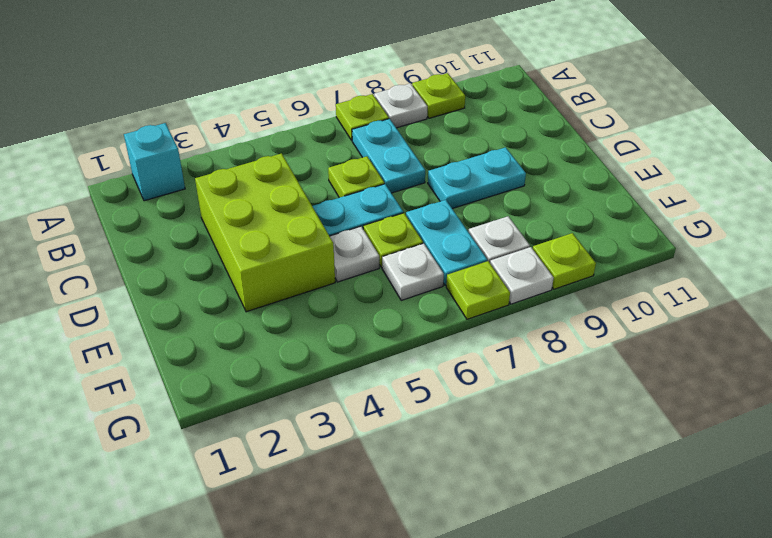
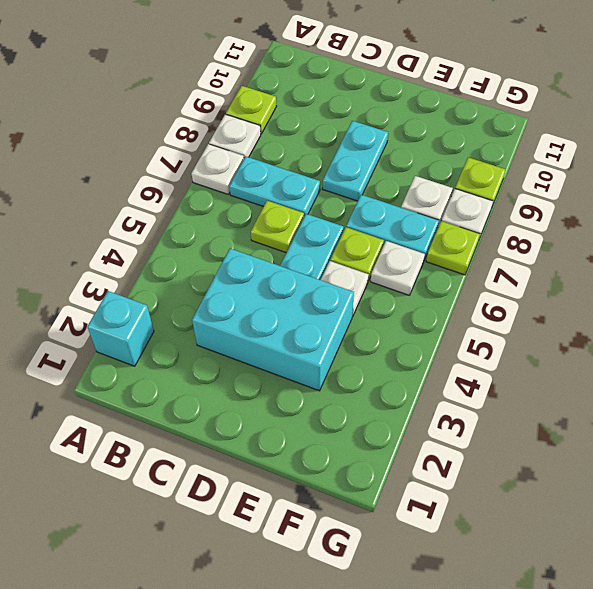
lime 1x1 plate [336,94,389,140] -> white 1x1 plate [191,144,244,194]
lime 2x3 brick [195,153,335,312] -> cyan 2x3 brick [192,249,354,391]

